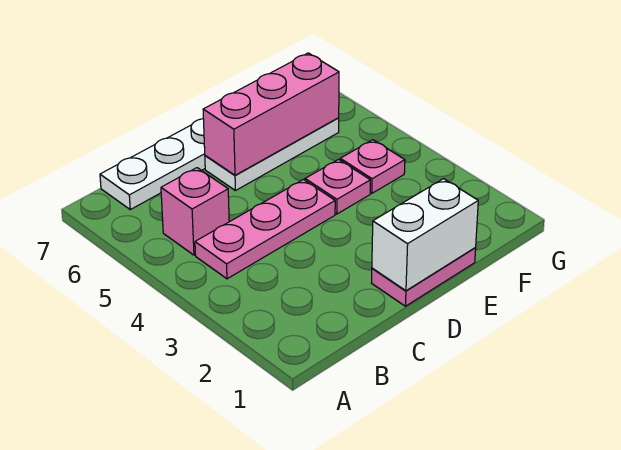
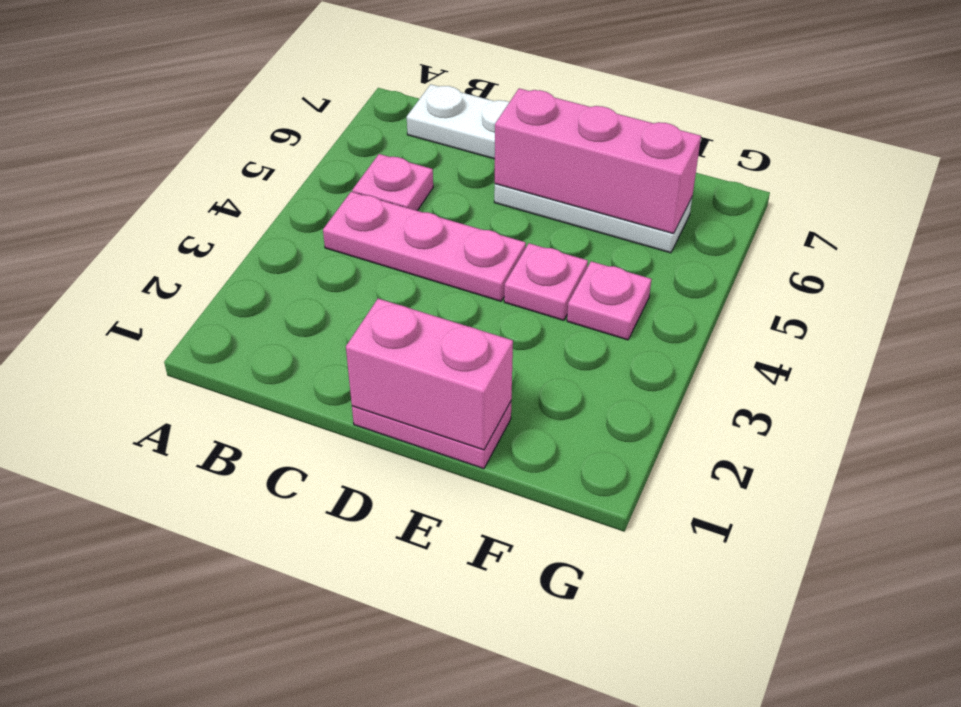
pink 1x1 brick [161,168,229,255] -> pink 1x1 plate [352,154,433,211]
white 1x2 brick [372,179,478,291] -> pink 1x2 brick [346,299,513,450]

